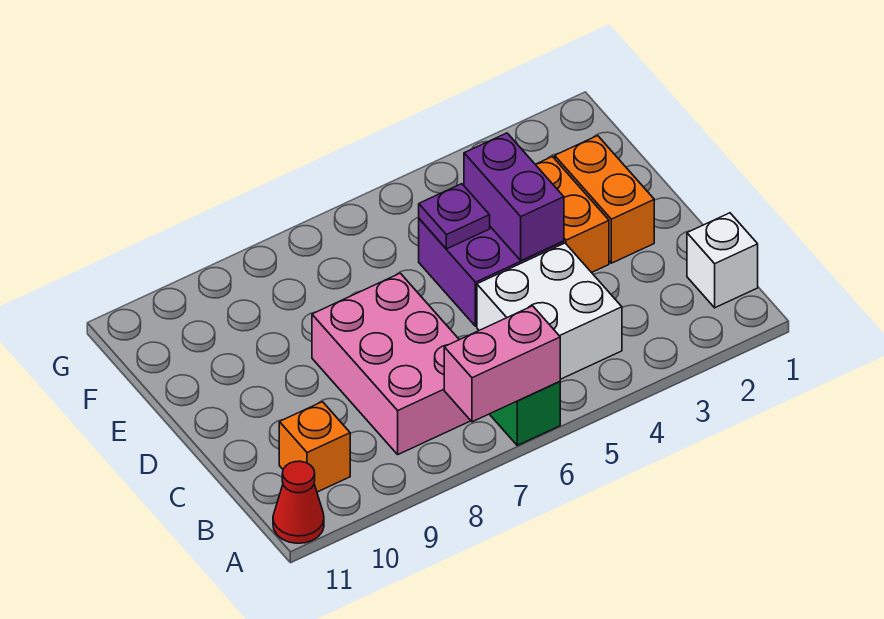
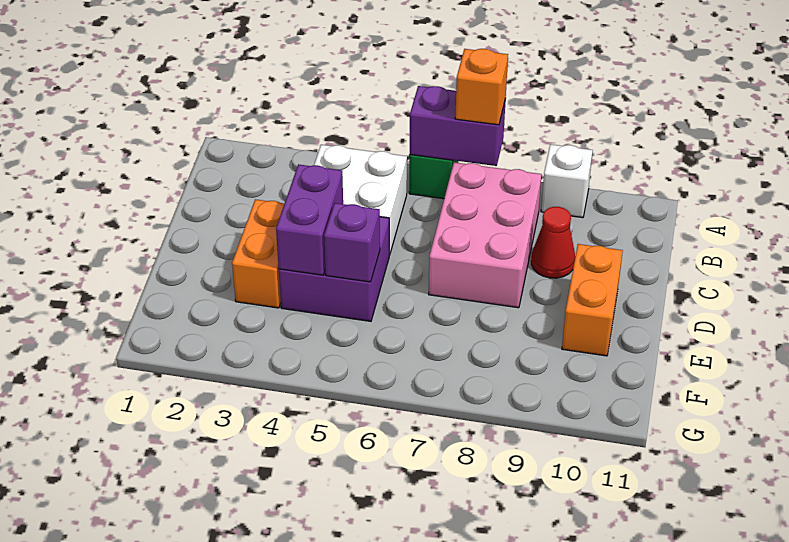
pink 1x2 brick [444,306,560,422] -> purple 1x2 brick [410,86,506,166]
red 1x1 cone [273,461,324,543] -> red 1x1 cone moved to [531,207,575,278]
white 1x1 brick [687,213,758,308] -> white 1x1 brick moved to [541,144,593,218]
orange 1x1 brick [279,402,350,492] -> orange 1x1 brick moved to [455,49,508,125]
orange 1x2 brick [555,136,654,263] -> orange 1x2 brick moved to [562,244,623,356]
purple 1x1 plate [419,184,490,249] -> purple 1x1 brick [324,203,380,282]

